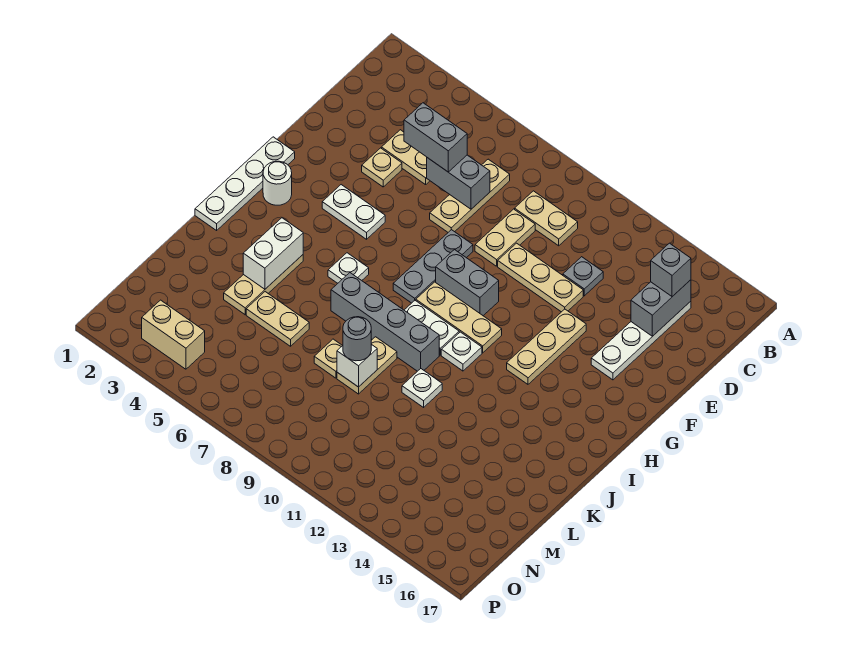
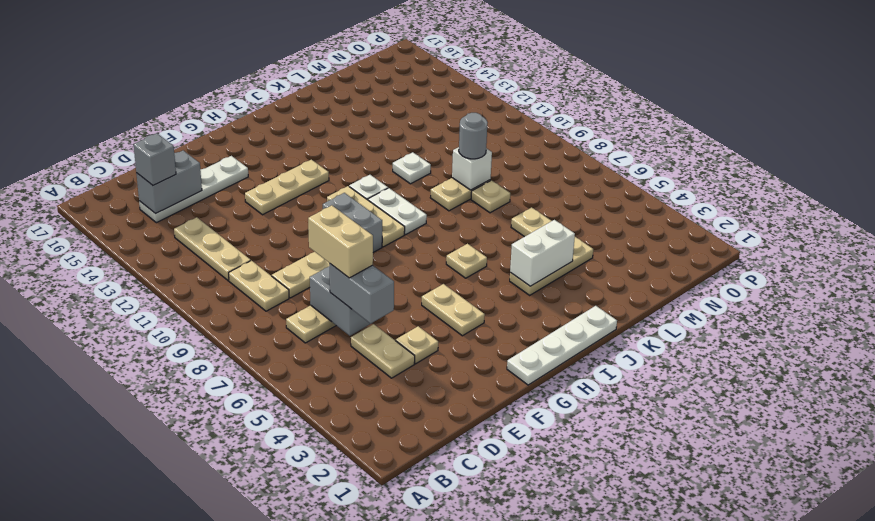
grey 1x1 plate [563,257,603,296] -> none
tan 1x3 plate [498,243,583,312] -> tan 1x3 plate moved to [174,217,251,281]
grey 1x3 plate [393,230,473,303] -> none
white 1x2 plate [322,185,385,239] -> tan 1x2 plate [422,284,485,336]
white 1x1 round brick [263,161,292,205] -> none
white 1x1 plate [328,253,369,283] -> tan 1x1 plate [446,244,487,278]
grey 1x4 brick [331,273,439,371] -> none
tan 1x2 brick [142,300,205,369] -> tan 1x2 brick moved to [308,205,373,278]

